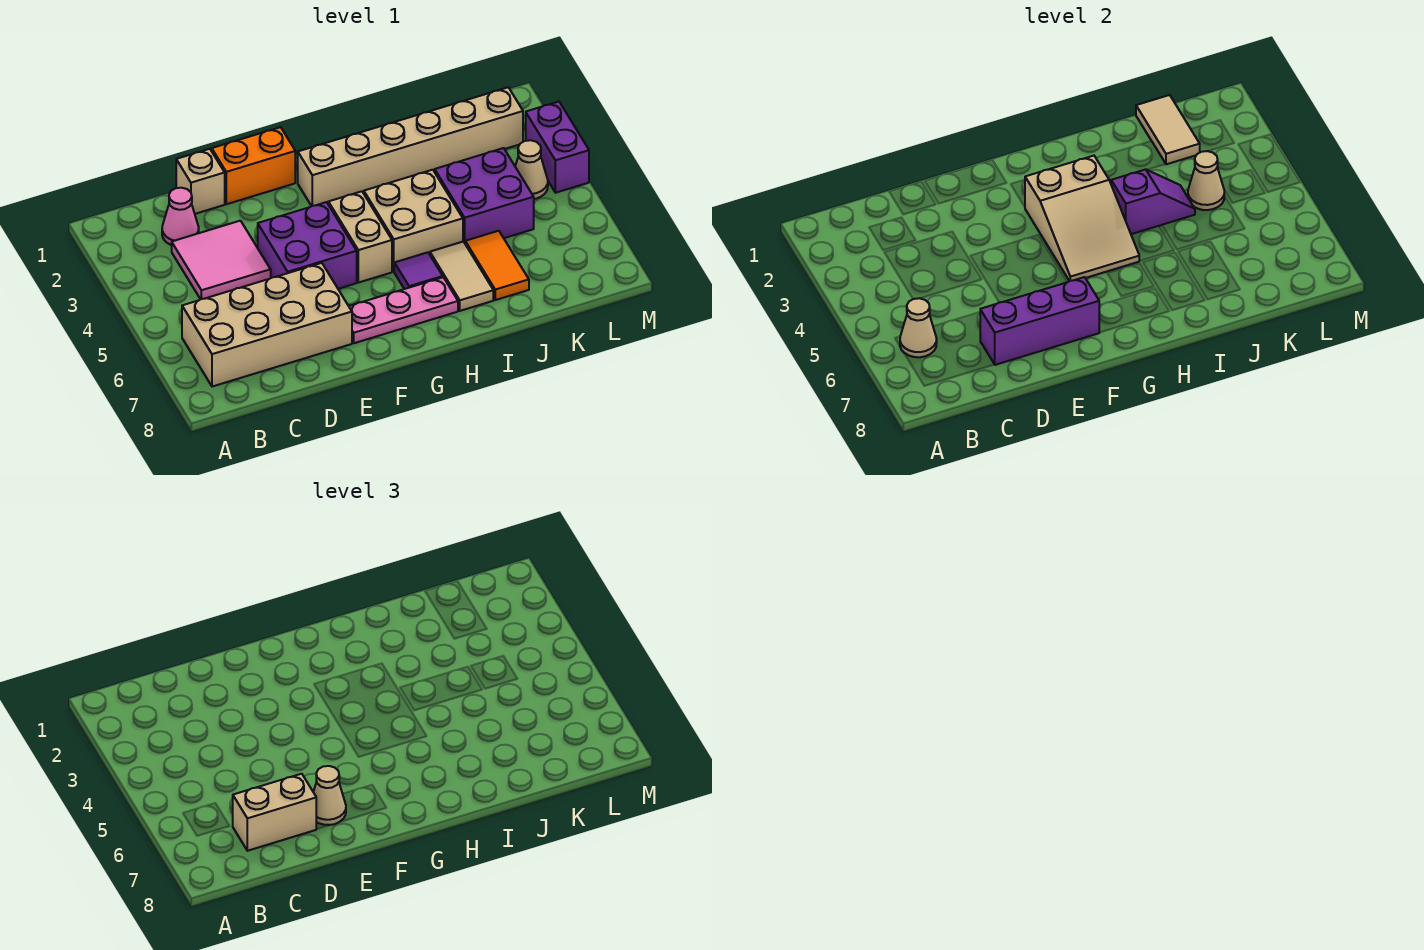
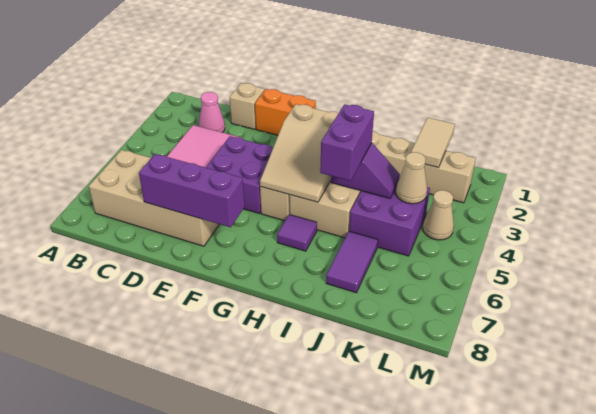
tan 1x1 cone [900,298,937,357] -> none
tan 1x2 brick [233,774,316,851] -> none
tan 1x1 cone [314,766,346,825] -> none
pink 1x3 plate [349,277,458,343] -> none
tan 1x2 tile [430,242,493,311] -> none
orange 1x2 tile [465,231,529,300] -> purple 1x2 tile [326,231,378,293]
purple 1x2 brick [526,102,589,193] -> purple 1x2 brick moved to [320,104,374,181]

